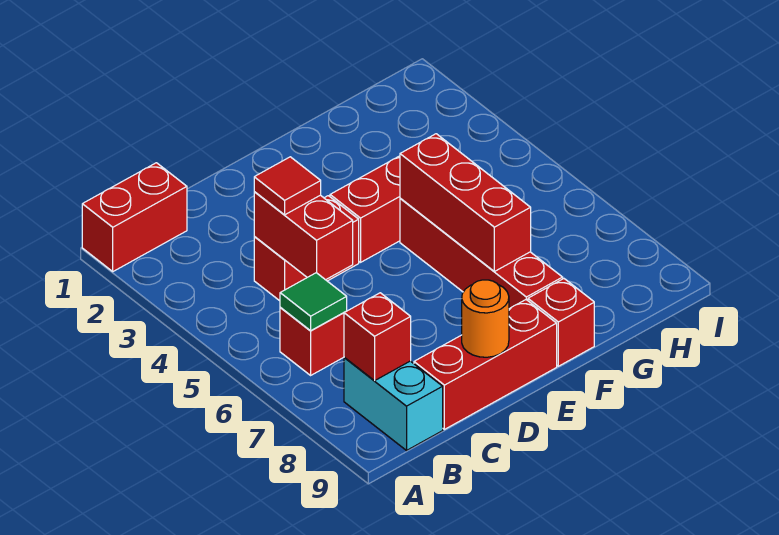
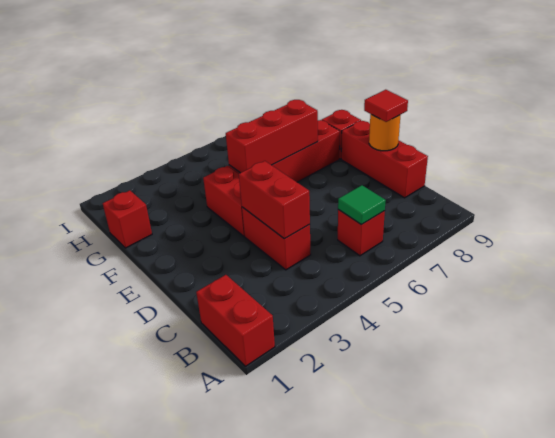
cyan 1x2 brick [344,357,443,450] -> none
red 1x1 brick [344,293,411,381] -> red 1x1 brick moved to [103,190,152,248]
red 1x2 brick [254,192,353,280] -> red 1x2 brick turned to [239,161,310,239]
red 1x1 tile [254,157,321,215] -> red 1x1 tile moved to [364,90,408,122]

